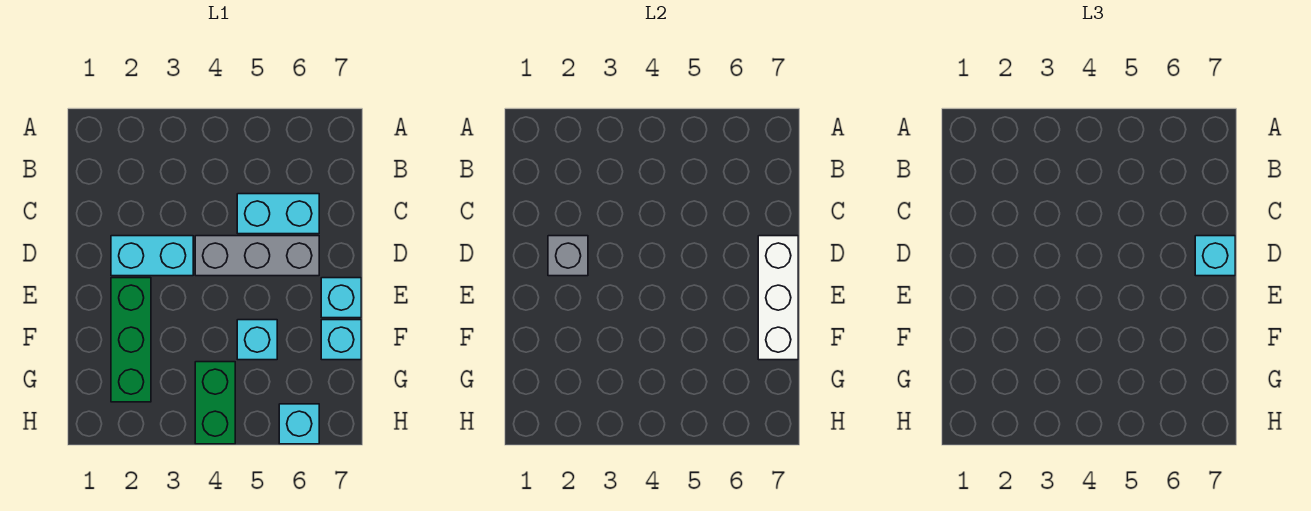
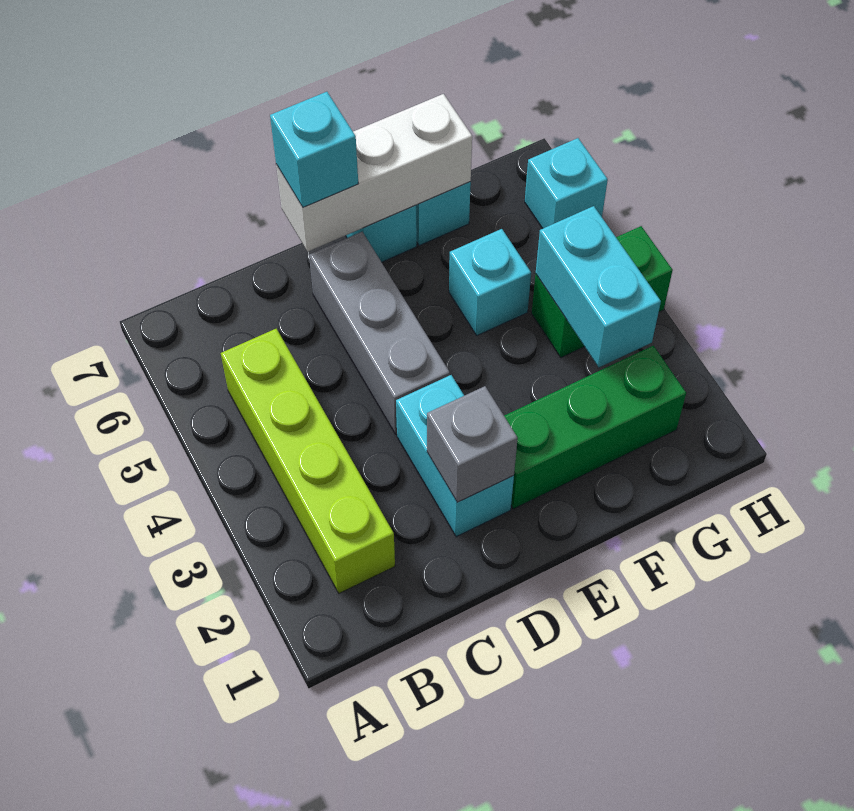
none -> lime 1x4 brick [221,329,395,593]
cyan 1x2 brick [237,194,319,234] -> cyan 1x2 brick moved to [536,206,661,367]

